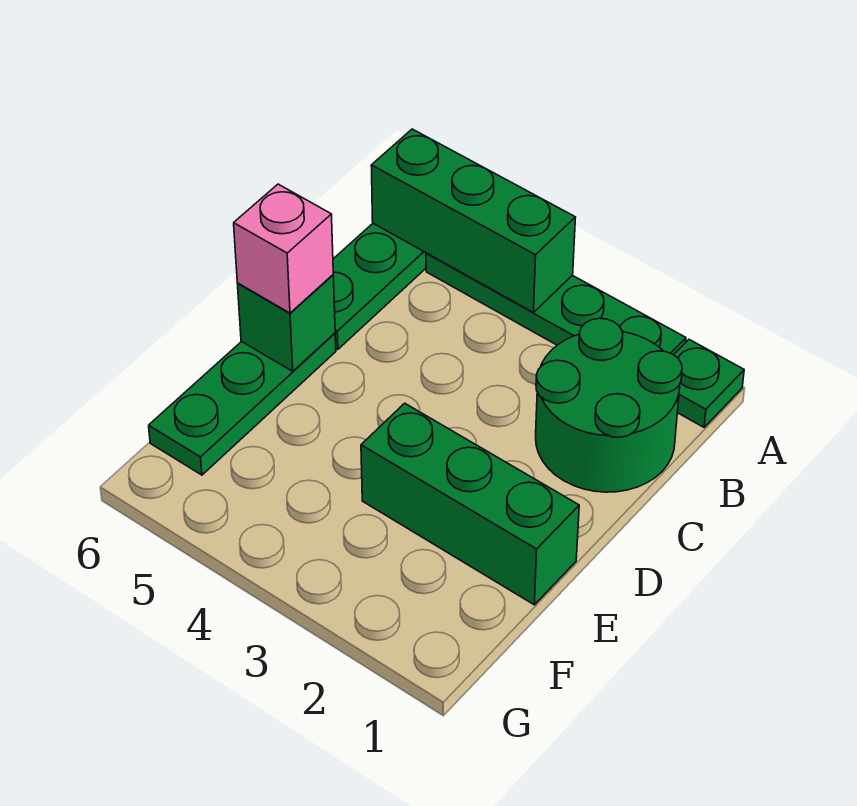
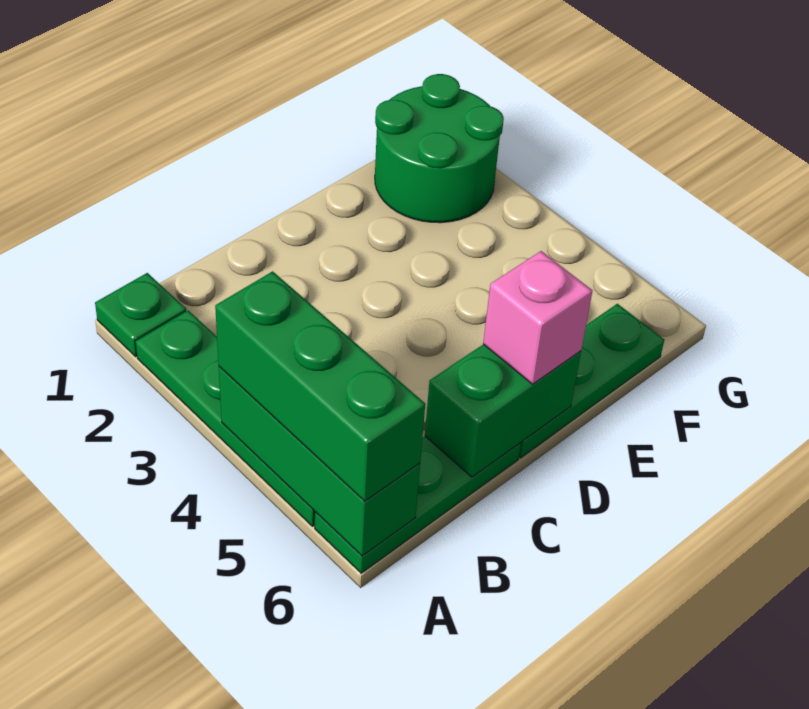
green 2x2 round brick [536,318,682,492] -> green 2x2 round brick moved to [375,74,504,223]
green 1x1 brick [238,275,335,371] -> green 1x2 brick [425,344,581,477]
green 1x3 brick [361,403,579,605] -> green 1x3 brick moved to [215,271,425,501]

